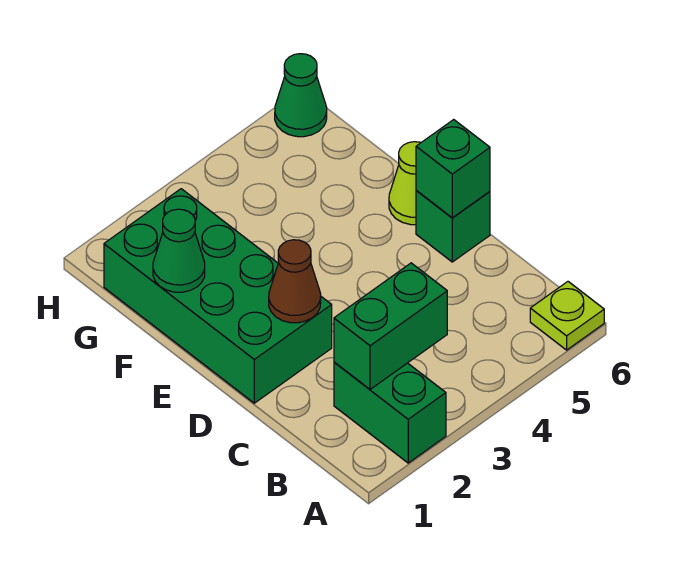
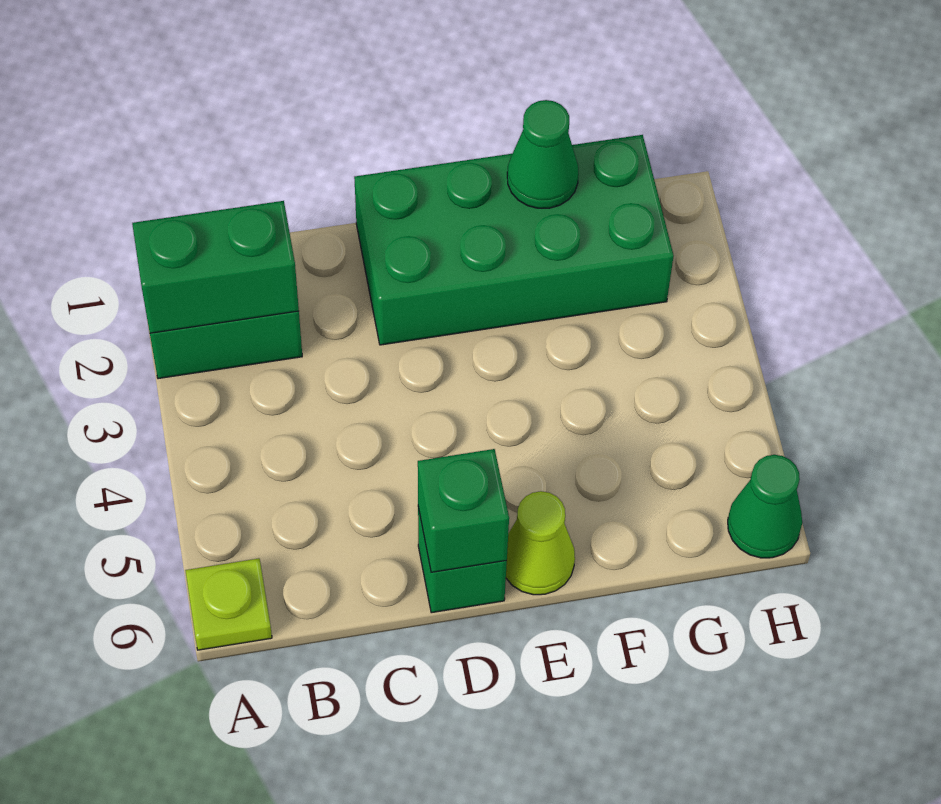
green 1x2 brick [334,263,447,389] -> green 1x2 brick turned to [132,201,299,333]
brown 1x1 cone [269,240,321,323] -> none

